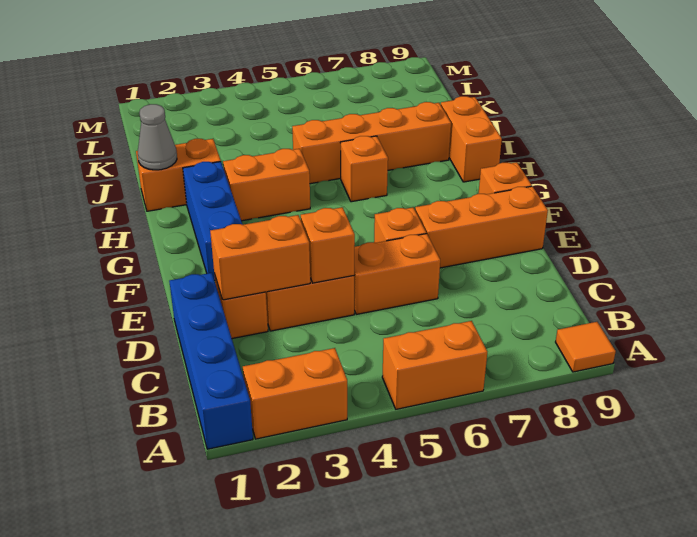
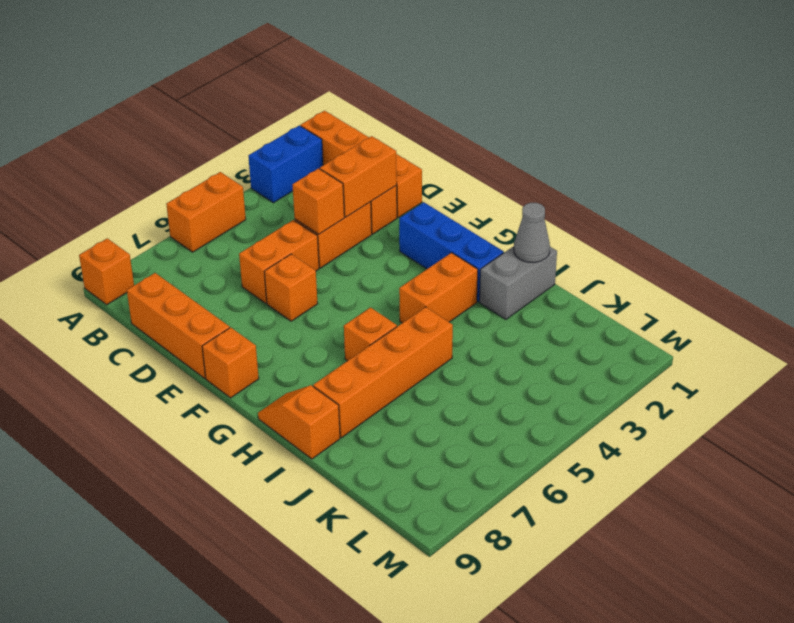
blue 1x4 brick [169,273,253,449] -> orange 1x4 brick [300,111,422,217]
orange 1x2 brick [243,348,347,439] -> blue 1x2 brick [248,126,323,203]
orange 1x1 tile [556,322,616,372] -> orange 1x1 brick [79,238,134,305]
orange 1x3 brick [415,186,548,268] -> orange 1x3 brick turned to [127,273,230,378]
orange 1x2 brick [441,96,502,182] -> orange 1x2 slope [258,385,340,459]
orange 1x2 brick [136,139,221,211] -> grey 1x2 brick [479,246,557,319]

